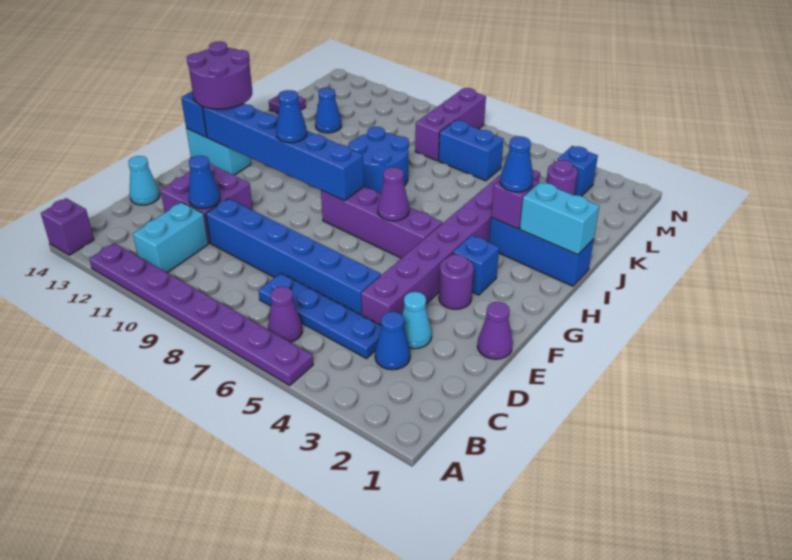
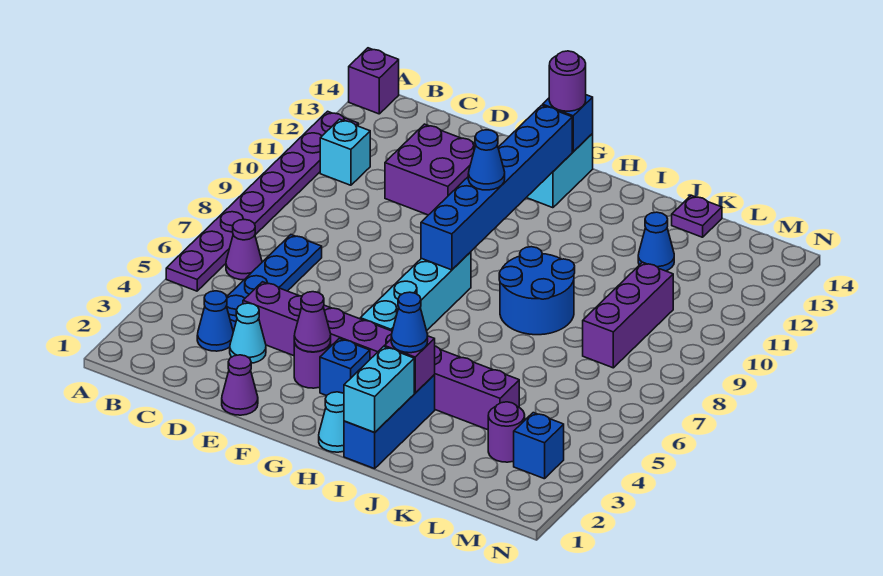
cyan 1x2 brick [133,202,209,273] -> cyan 1x1 brick [320,119,370,185]
blue 1x6 brick [206,199,381,315] -> none
blue 1x1 cone [189,156,220,209] -> none
cyan 1x1 cone [129,156,160,205] -> cyan 1x1 cone moved to [319,392,344,452]
purple 1x4 brick [321,187,442,258] -> cyan 1x4 brick [360,252,471,331]
purple 1x1 cone [378,167,409,221] -> purple 1x1 cone moved to [294,292,331,352]
purple 2x2 round brick [187,41,252,109] -> purple 1x1 round brick [549,51,586,111]
blue 1x2 brick [439,120,504,181] -> none
purple 1x3 brick [415,88,486,161] -> purple 1x3 brick turned to [583,262,673,368]

